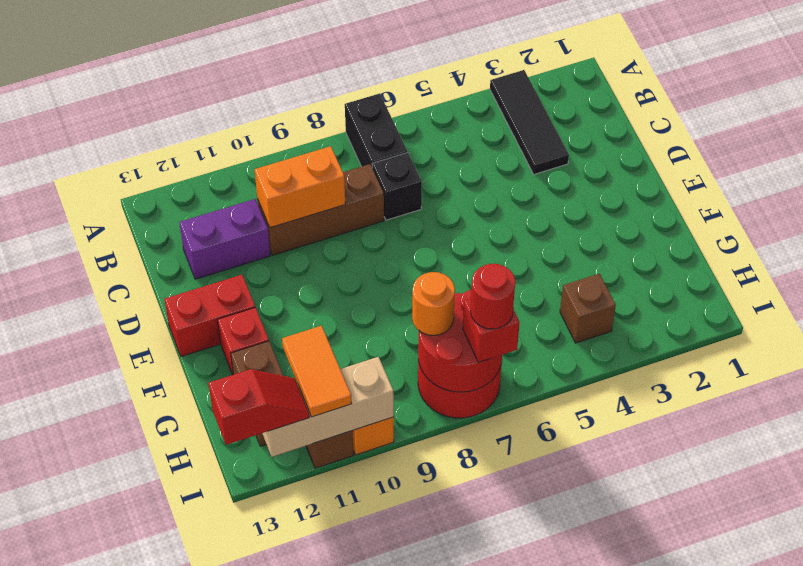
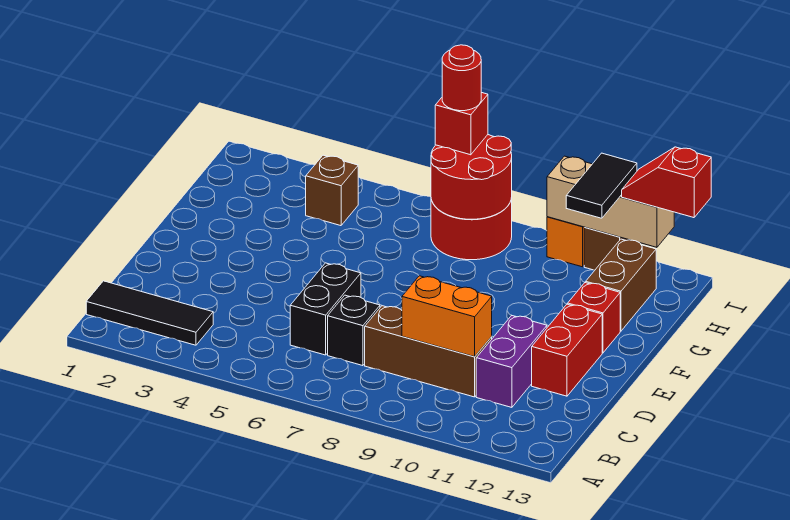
black 1x3 tile [490,70,569,174] -> black 1x3 tile turned to [86,281,213,345]
black 1x2 brick [345,93,407,167] -> black 1x2 brick moved to [290,263,361,355]
purple 1x2 brick [179,199,270,279] -> purple 1x2 brick turned to [476,315,547,407]
red 1x2 brick [165,275,255,357] -> red 1x2 brick turned to [532,304,602,396]
orange 1x1 round brick [412,272,455,335] -> none
orange 1x2 tile [282,326,352,417] -> black 1x2 tile [566,153,637,218]

